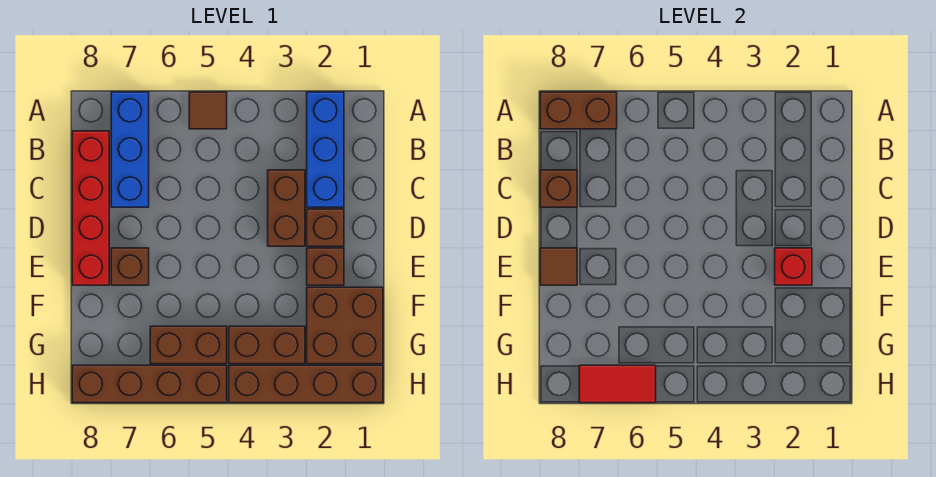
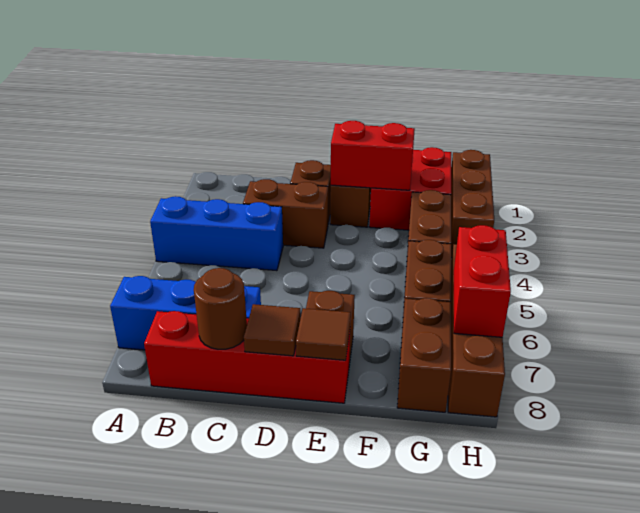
blue 1x3 brick [307,92,344,207] -> blue 1x3 brick moved to [150,196,283,271]
brown 1x1 tile [189,92,227,129] -> brown 1x1 tile moved to [244,304,300,356]
brown 1x2 brick [540,92,617,129] -> brown 1x2 brick moved to [397,298,451,412]
brown 1x1 brick [540,170,577,207] -> brown 1x1 round brick [194,268,247,349]
red 1x1 brick [775,248,812,285] -> red 1x2 brick [331,121,415,190]
brown 2x2 brick [307,287,383,364] -> red 2x2 brick [369,147,451,230]
brown 1x4 brick [229,365,383,403] -> brown 1x3 brick [451,150,494,258]
red 1x2 tile [579,365,656,403] -> red 1x2 brick [454,225,511,337]

